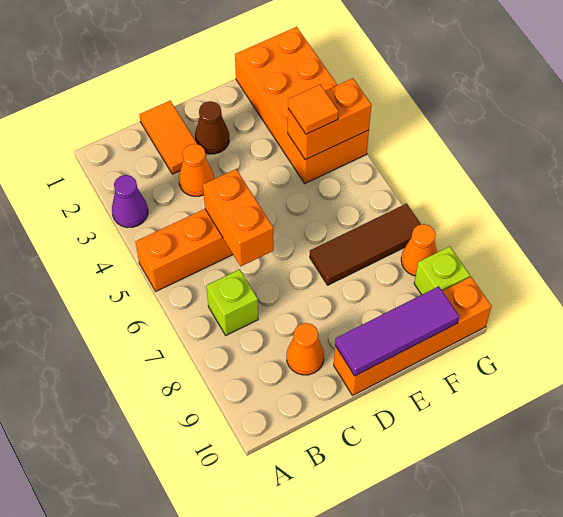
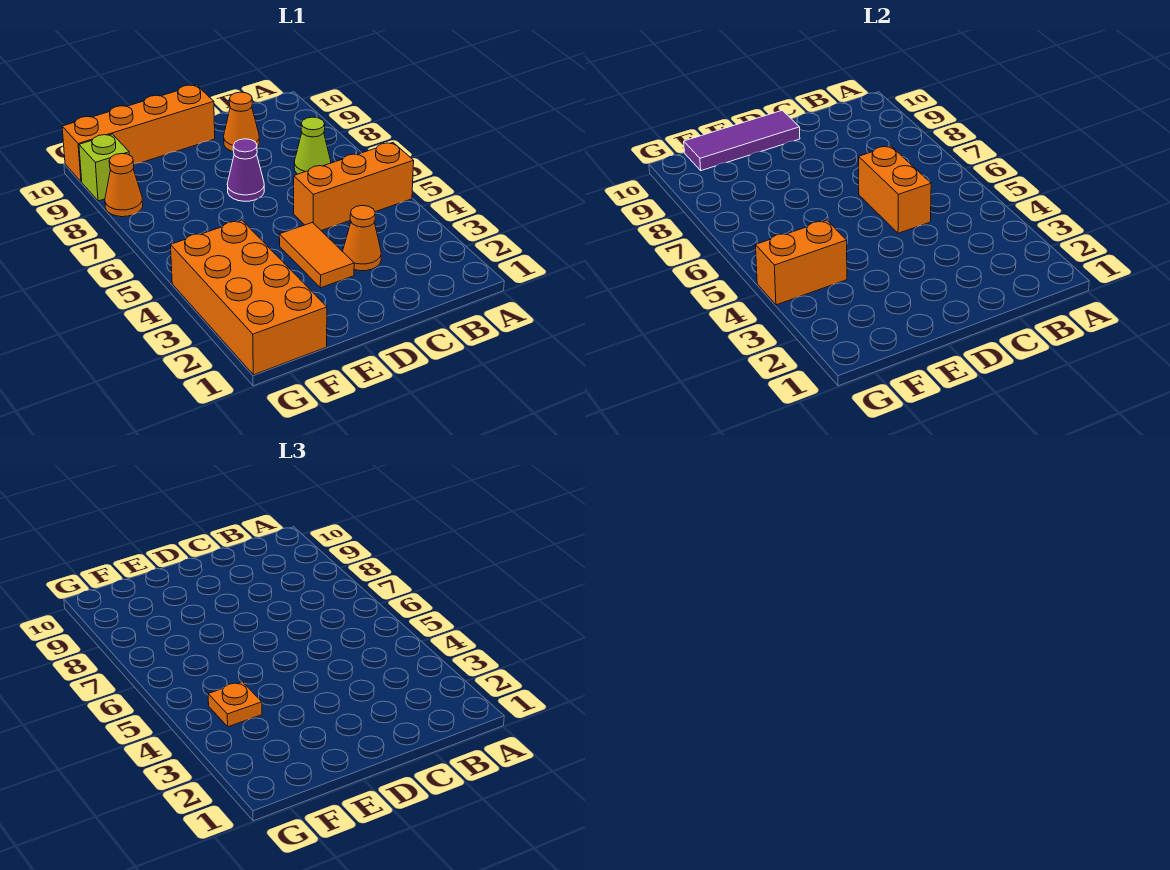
purple 1x1 cone [112,175,148,228] -> purple 1x1 cone moved to [227,139,264,201]
lime 1x1 brick [206,269,258,335] -> lime 1x1 cone [294,117,331,174]
orange 1x2 tile [139,101,197,174] -> orange 1x2 tile moved to [279,223,354,288]
brown 1x1 cone [195,101,229,154] -> none
brown 1x3 tile [310,204,421,285] -> none
orange 1x1 tile [288,85,339,134] -> orange 1x1 plate [208,682,262,727]

